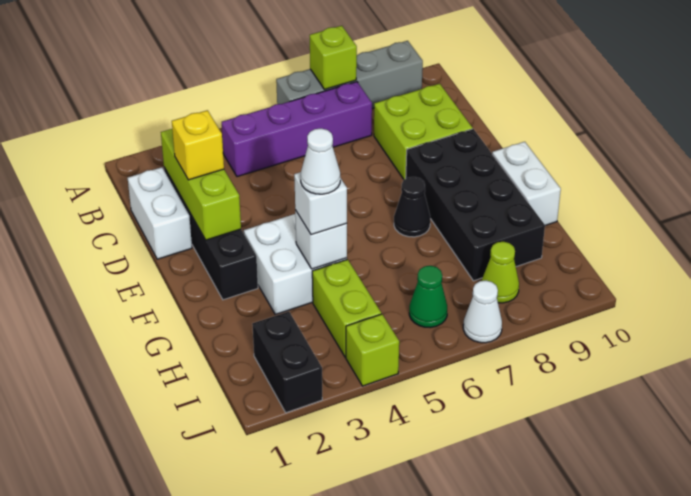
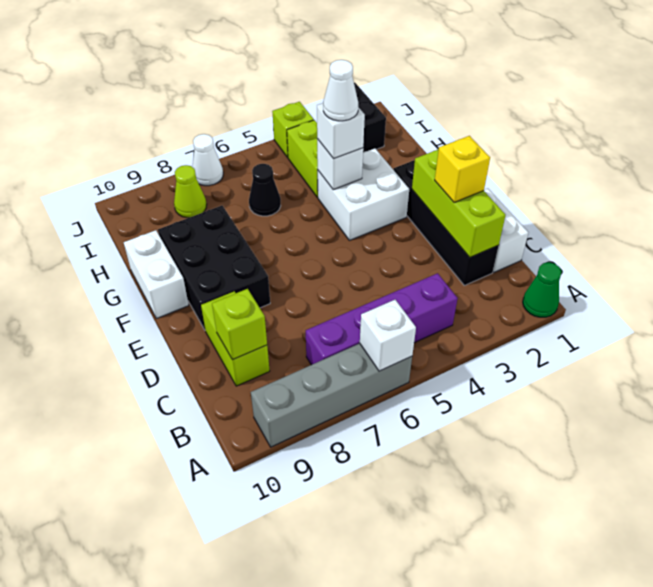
none -> white 1x1 brick [360,300,416,371]
lime 1x1 brick [310,26,357,89] -> lime 1x1 brick moved to [212,289,267,360]
lime 2x2 brick [374,84,473,180] -> lime 1x2 brick [201,291,270,386]
black 2x4 brick [406,129,545,281] -> black 2x3 brick [158,206,270,330]
black 1x1 cone [394,177,430,237] -> black 1x1 cone moved to [249,164,281,216]
green 1x1 cone [409,266,447,328] -> green 1x1 cone moved to [523,262,562,317]

